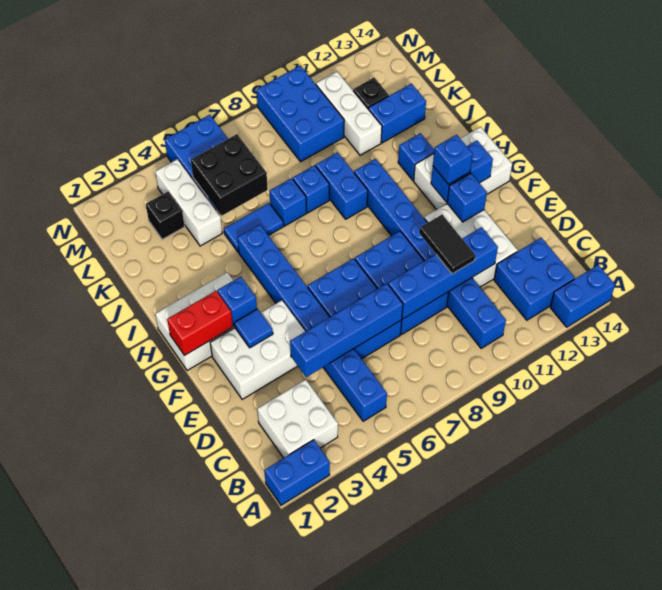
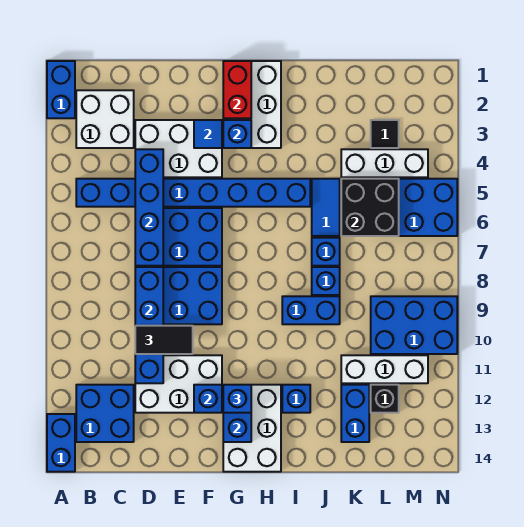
blue 1x8 brick [354,159,506,349] -> none
white 2x3 brick [210,300,306,399] -> white 2x3 brick turned to [135,120,222,177]
black 1x1 brick [146,192,185,239] -> black 1x1 tile [371,120,399,148]

